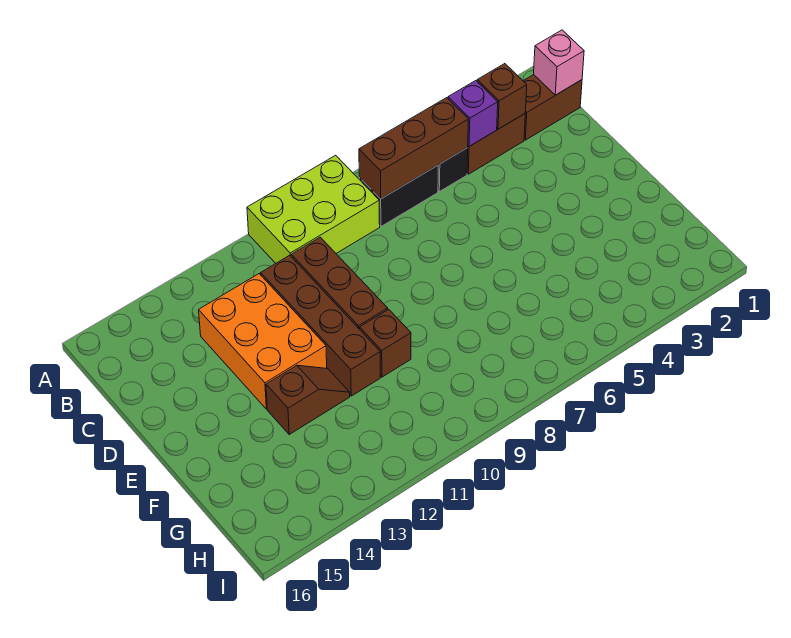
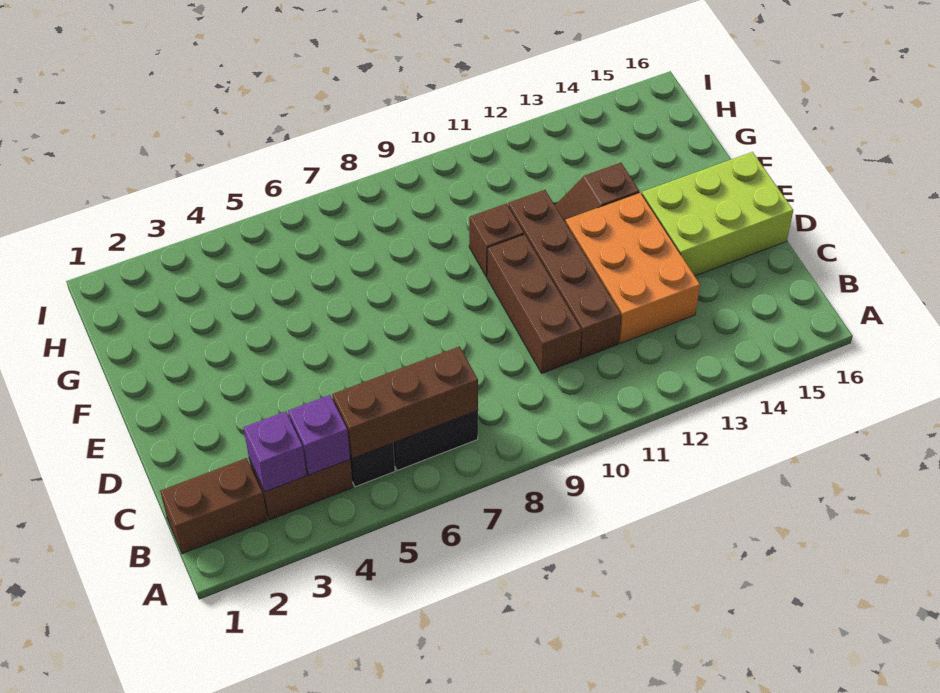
lime 2x3 brick [247,155,380,263] -> lime 2x3 brick moved to [642,152,793,276]
pink 1x1 brick [534,30,584,95] -> none
brown 1x1 brick [477,64,527,129] -> purple 1x1 brick [243,411,307,492]

